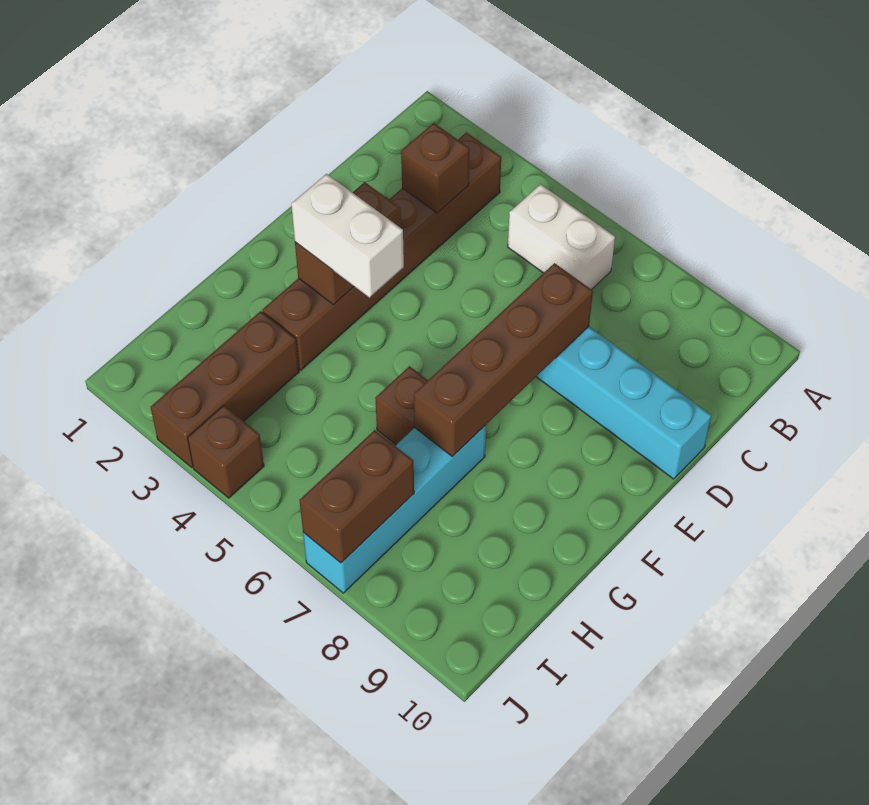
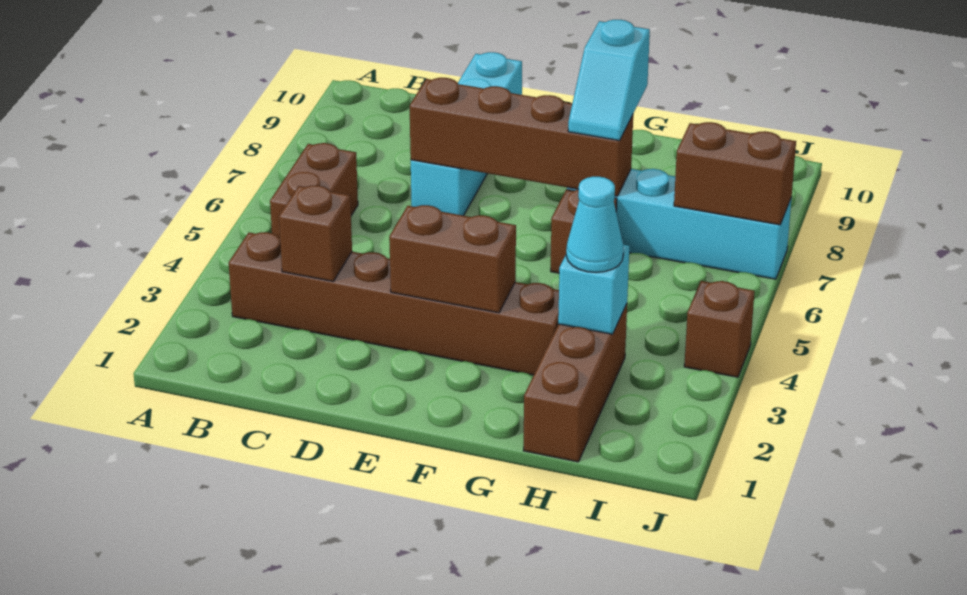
white 1x2 brick [508,184,615,290] -> brown 1x2 brick [270,143,358,238]
white 1x2 brick [291,174,404,298] -> none
none -> cyan 1x2 slope [568,20,650,141]
brown 1x3 brick [151,311,299,468] -> brown 1x3 brick turned to [523,304,627,462]
none -> cyan 1x1 brick [558,245,630,334]
none -> cyan 1x1 cone [566,177,623,272]

